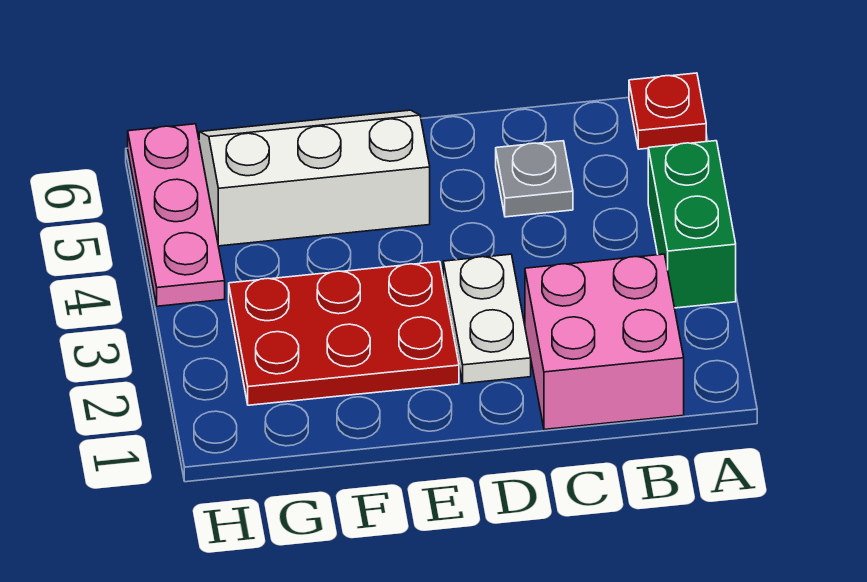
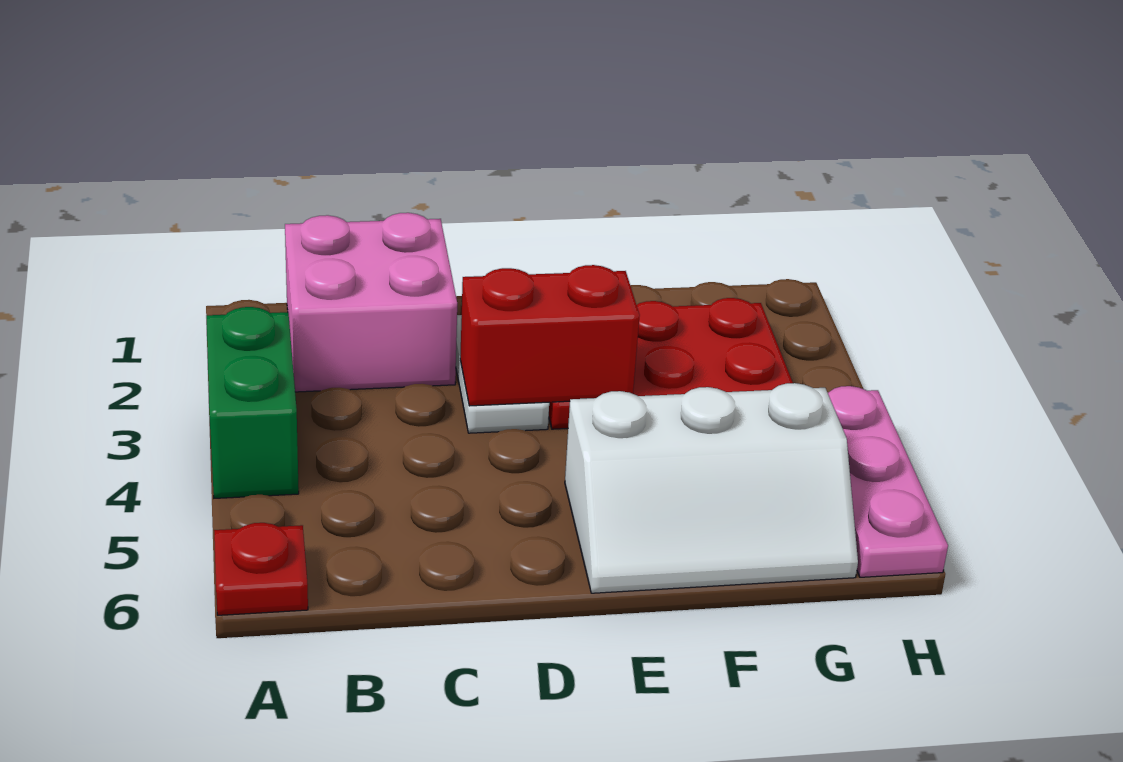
grey 1x1 plate [496,141,573,217] -> none
none -> red 1x2 brick [460,265,640,406]

